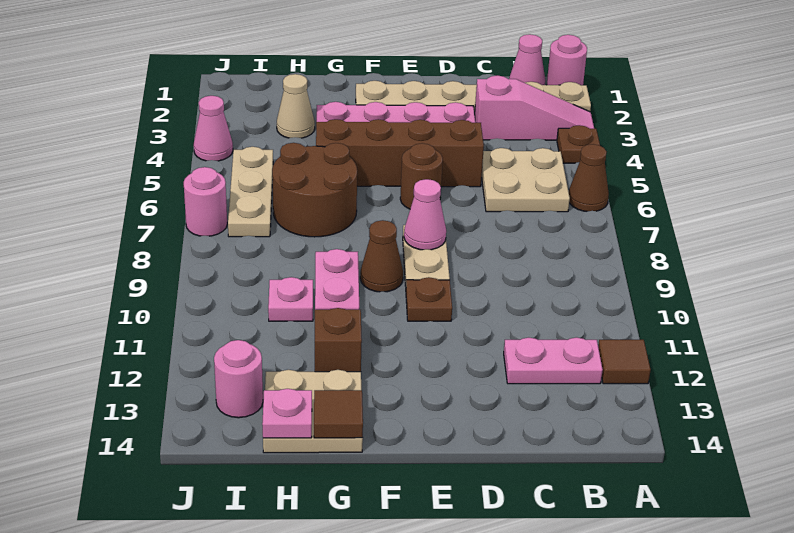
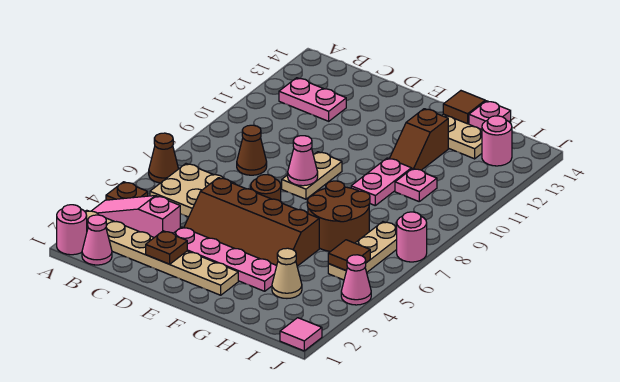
brown 1x1 tile [598,340,650,384] -> brown 1x1 tile moved to [328,240,370,271]
brown 1x1 plate [406,277,452,321] -> brown 1x1 plate moved to [146,231,187,264]
brown 1x1 cone [360,220,403,292] -> brown 1x1 cone moved to [237,125,267,175]
none -> pink 1x1 tile [280,318,322,351]

